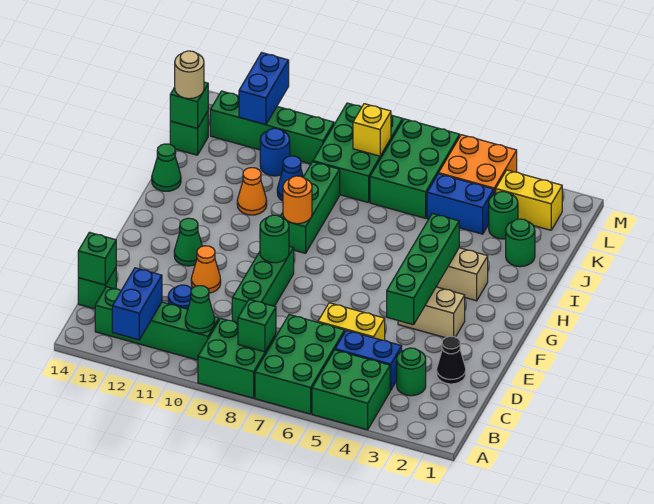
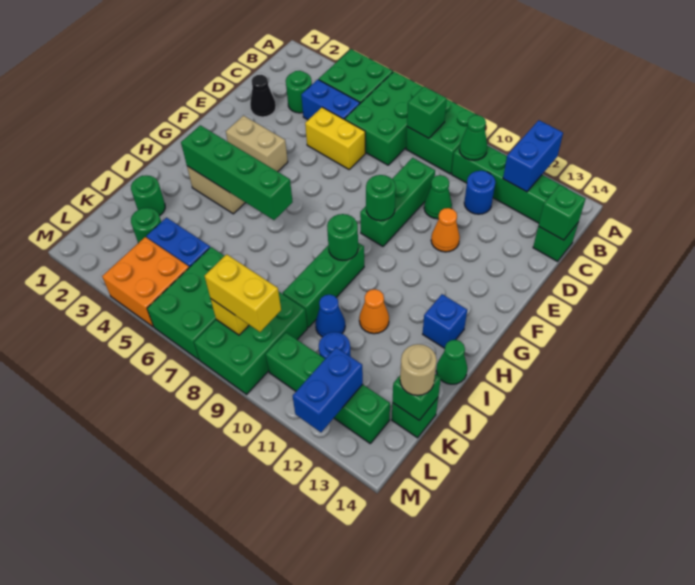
green 1x4 brick [387,214,459,325] -> green 1x4 brick turned to [181,125,293,220]
green 1x1 cone [174,218,202,266] -> green 1x1 cone moved to [424,175,452,219]
orange 1x1 round brick [283,176,312,224] -> green 1x1 round brick [327,214,358,260]
none -> blue 1x1 brick [423,294,467,348]
yellow 1x2 brick [496,170,562,230] -> yellow 1x2 brick moved to [205,254,281,332]

